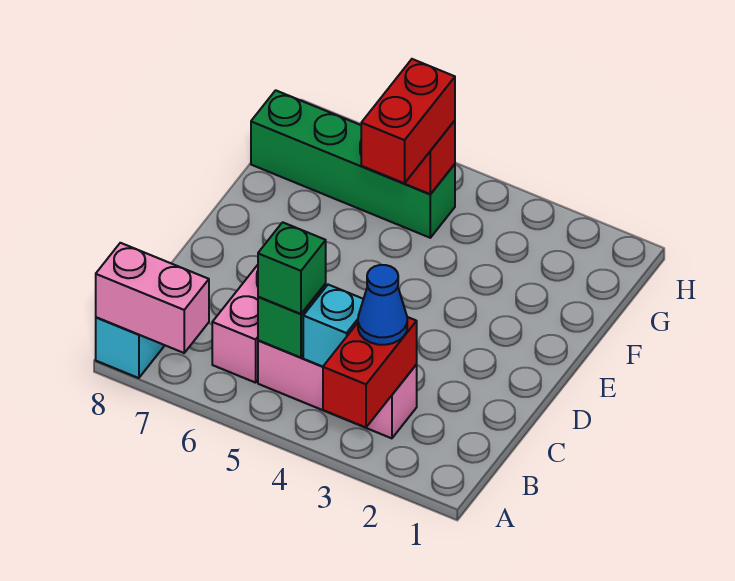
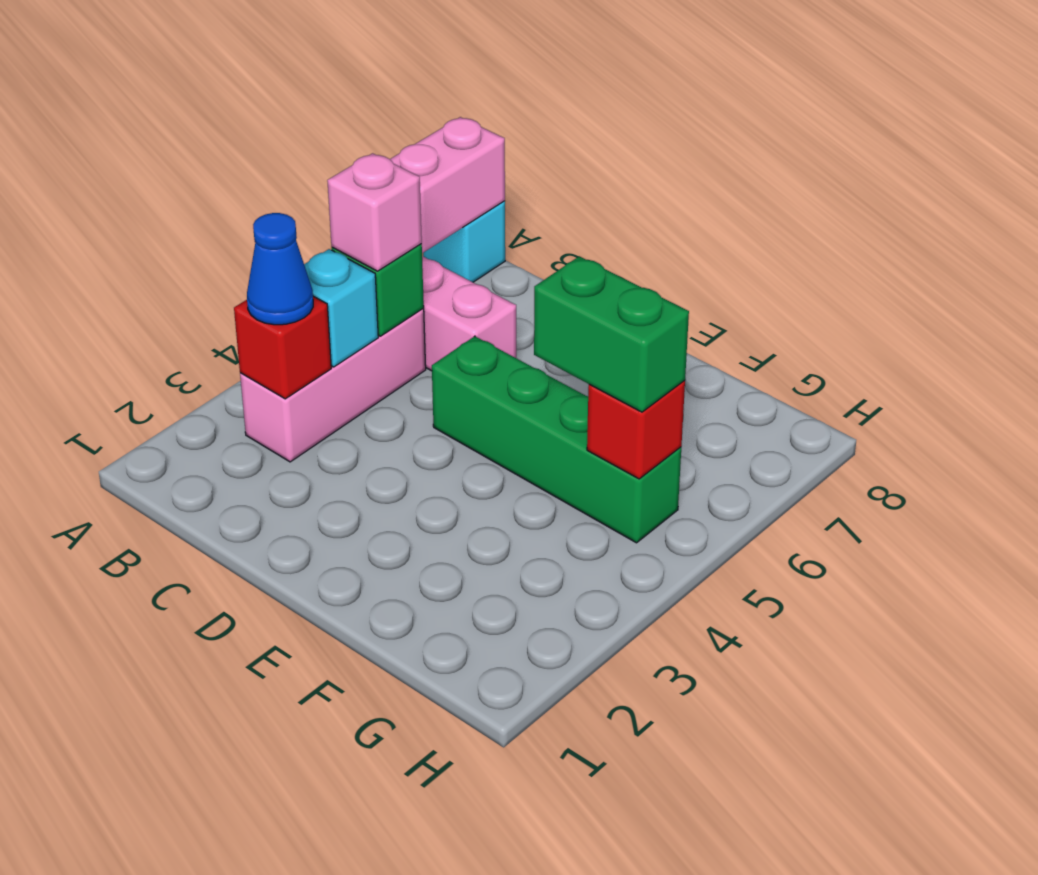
red 1x2 brick [323,317,417,428] -> red 1x1 brick [234,296,331,399]
green 1x1 brick [258,222,326,314] -> pink 1x1 brick [327,153,422,271]
red 1x2 brick [361,59,455,183] -> green 1x2 brick [534,256,689,412]
green 1x4 brick [251,90,455,238] -> green 1x4 brick turned to [432,336,681,543]

